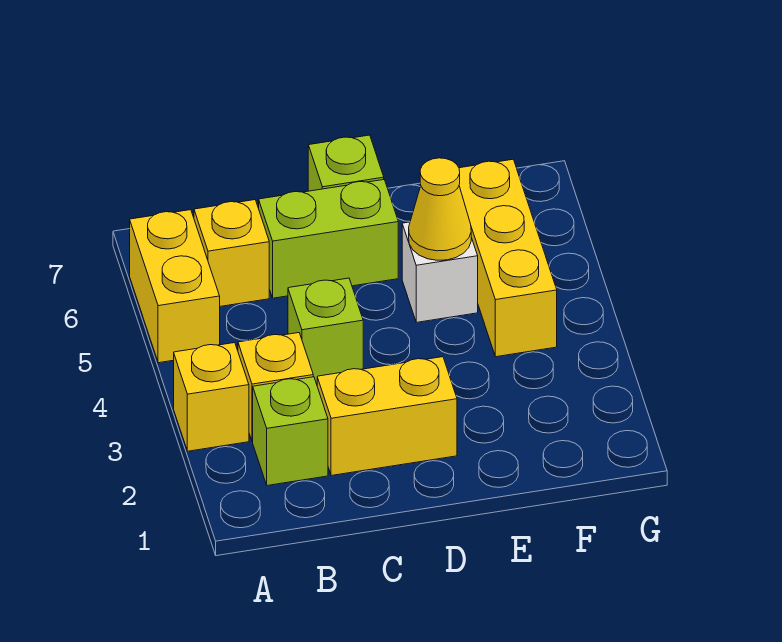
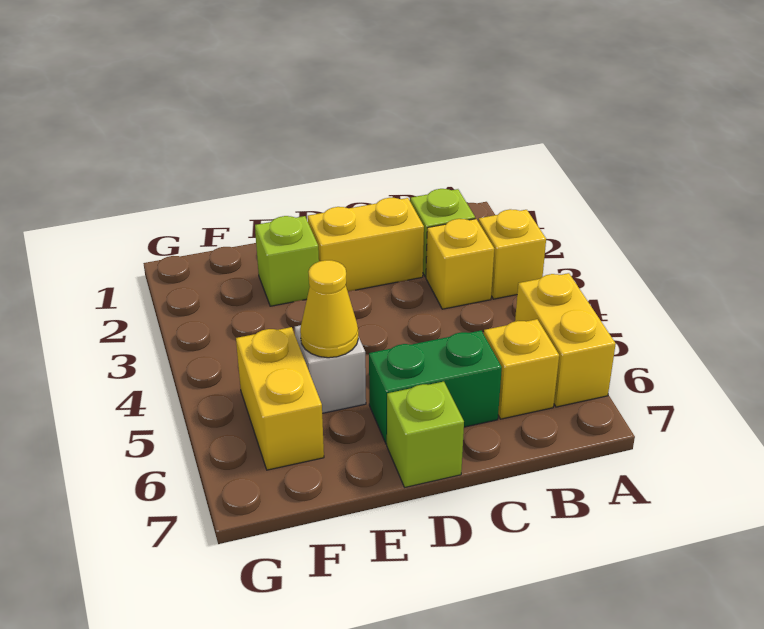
lime 1x1 brick [288,278,363,384] -> lime 1x1 brick moved to [255,216,319,306]
lime 1x2 brick [259,180,398,298] -> green 1x2 brick [369,331,502,444]
yellow 1x3 brick [459,159,557,357] -> yellow 1x2 brick [236,327,324,470]

